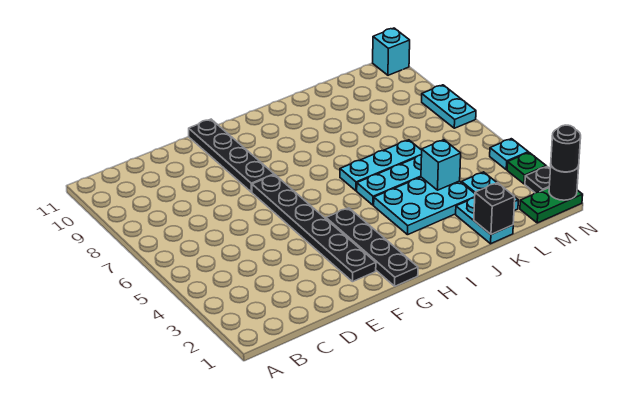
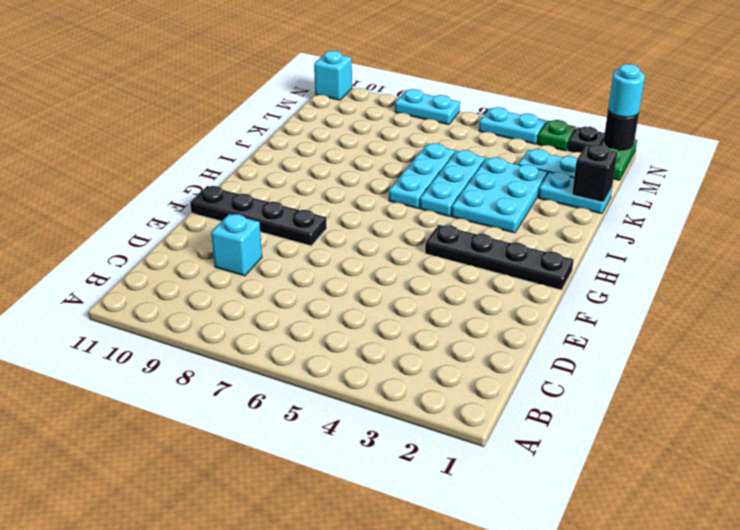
black 1x6 plate [252,175,376,282] -> none
cyan 1x1 brick [421,140,461,190] -> cyan 1x1 brick moved to [211,214,262,276]
black 1x1 round brick [551,125,581,172] -> cyan 1x1 round brick [608,64,645,117]
cyan 1x1 plate [490,139,528,170] -> cyan 1x2 plate [479,107,546,144]

